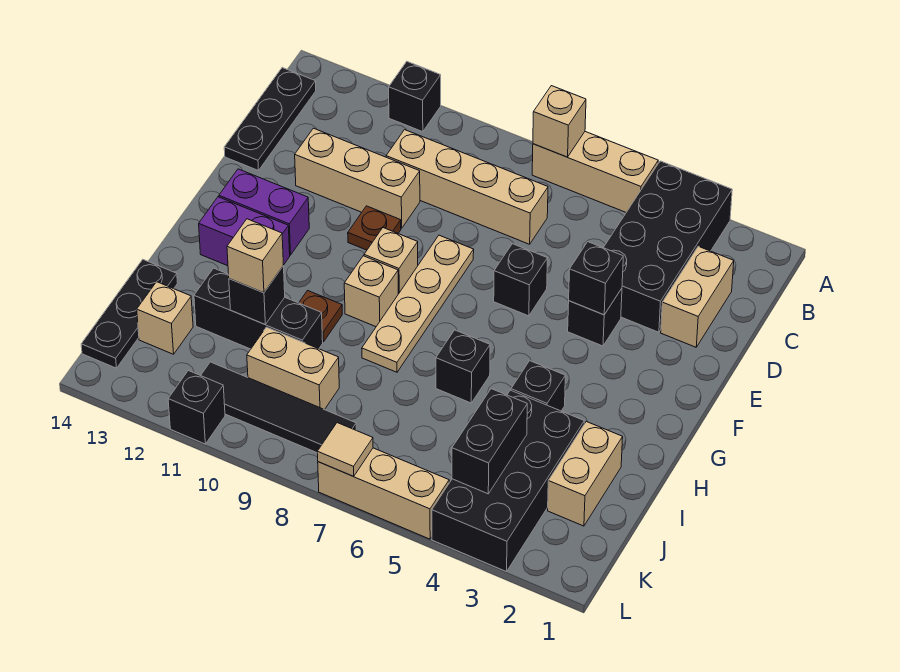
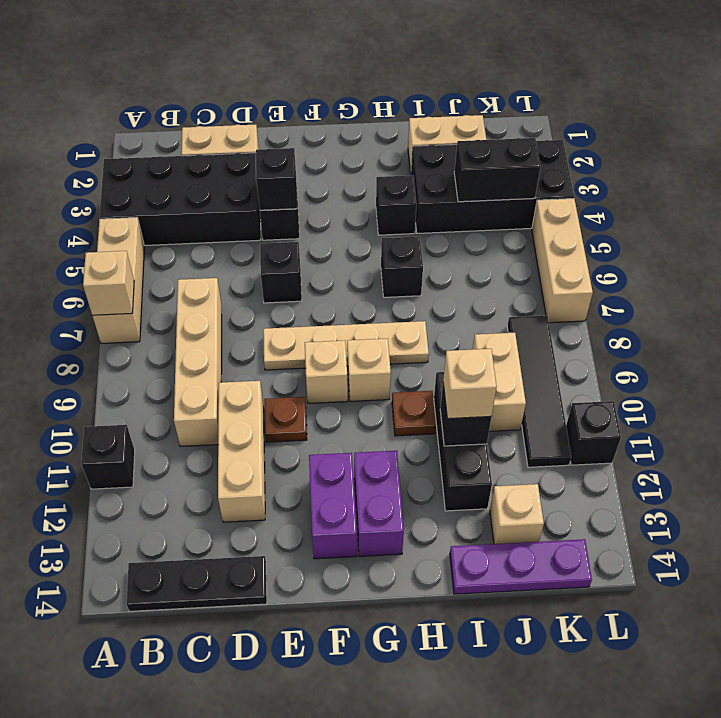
black 1x3 plate [81,260,178,368] -> purple 1x3 plate [450,539,592,594]
tan 1x1 tile [317,423,373,476] -> none

